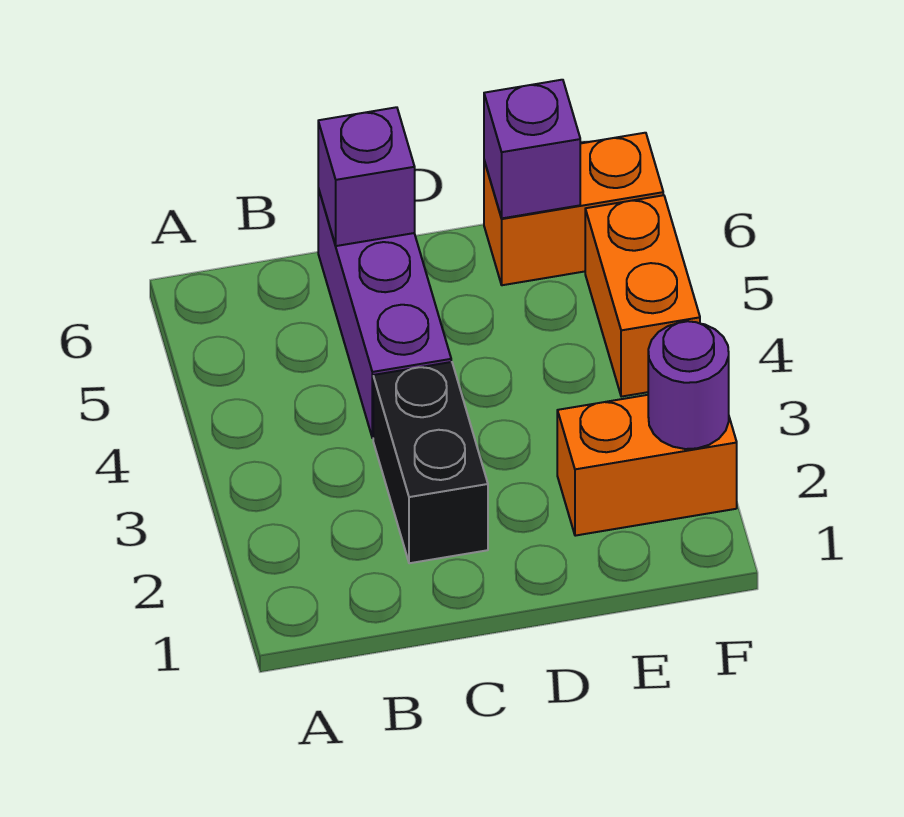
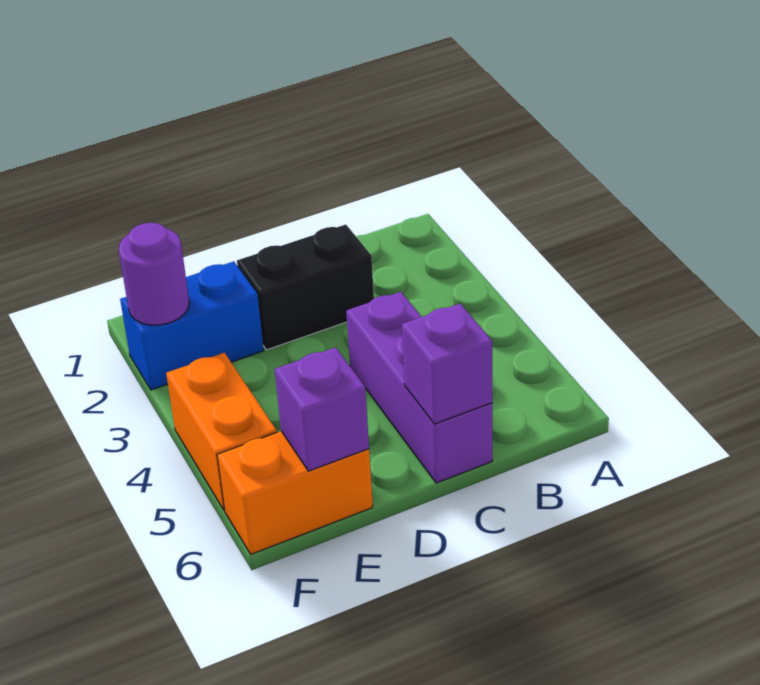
black 1x2 brick [373,362,488,563] -> black 1x2 brick turned to [237,225,374,350]
orange 1x2 brick [557,395,737,536] -> blue 1x2 brick [120,261,264,390]

